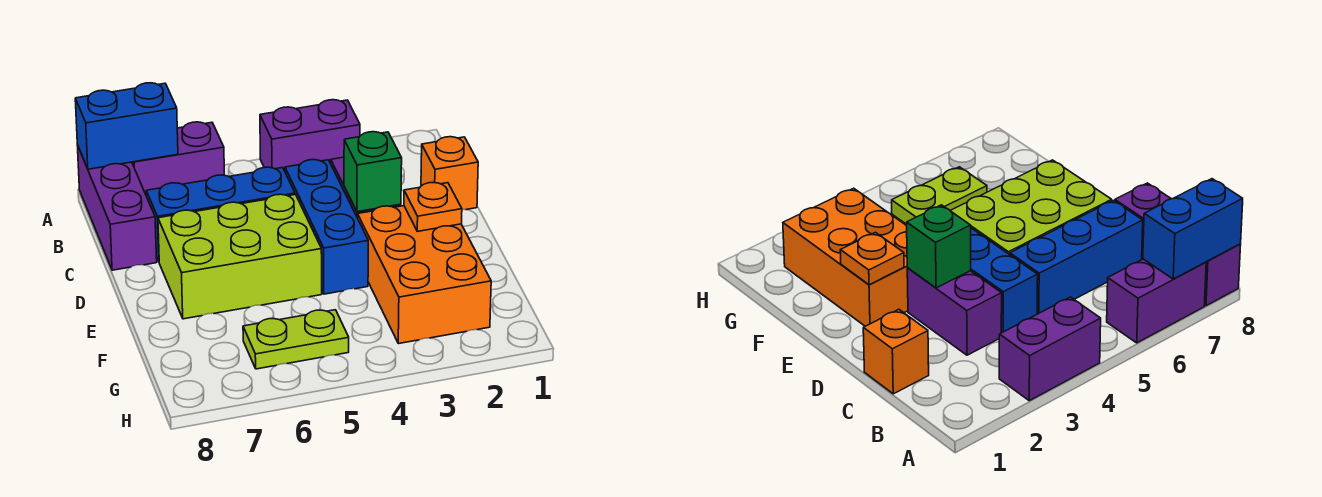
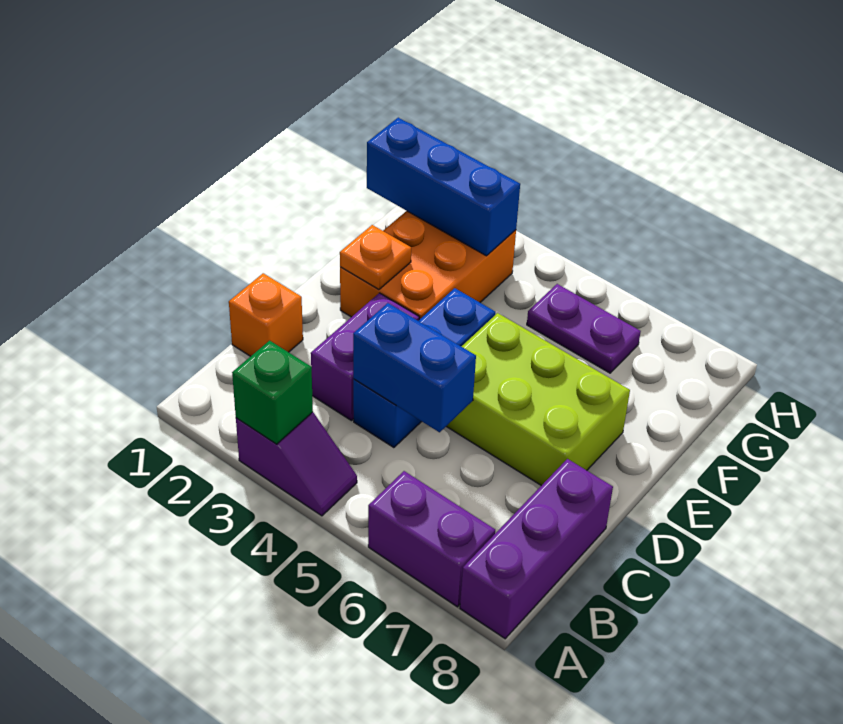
purple 1x2 brick [260,100,360,171] -> purple 1x2 slope [236,412,357,516]
blue 1x2 brick [75,83,178,169] -> blue 1x2 brick moved to [353,303,476,432]
blue 1x3 brick [146,167,295,261] -> blue 1x3 brick moved to [367,118,520,256]
green 1x1 brick [344,132,402,212] -> green 1x1 brick moved to [232,341,313,444]
lime 1x2 plate [243,310,349,369] -> purple 1x2 plate [527,284,641,373]

